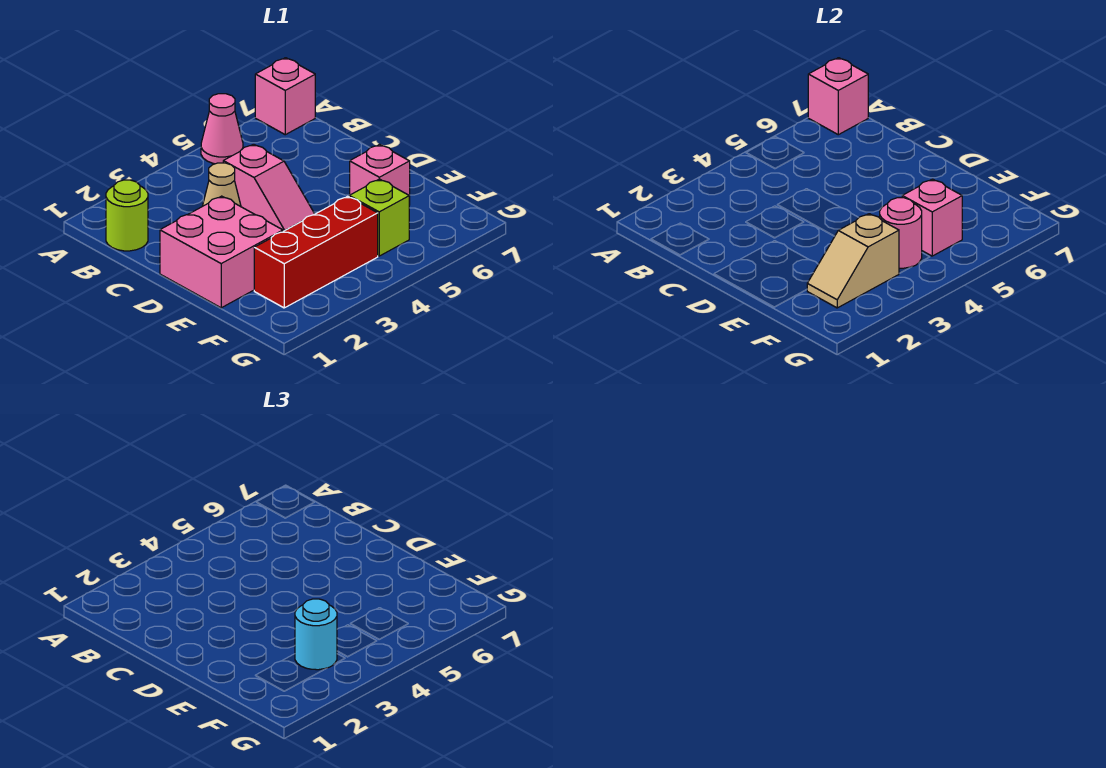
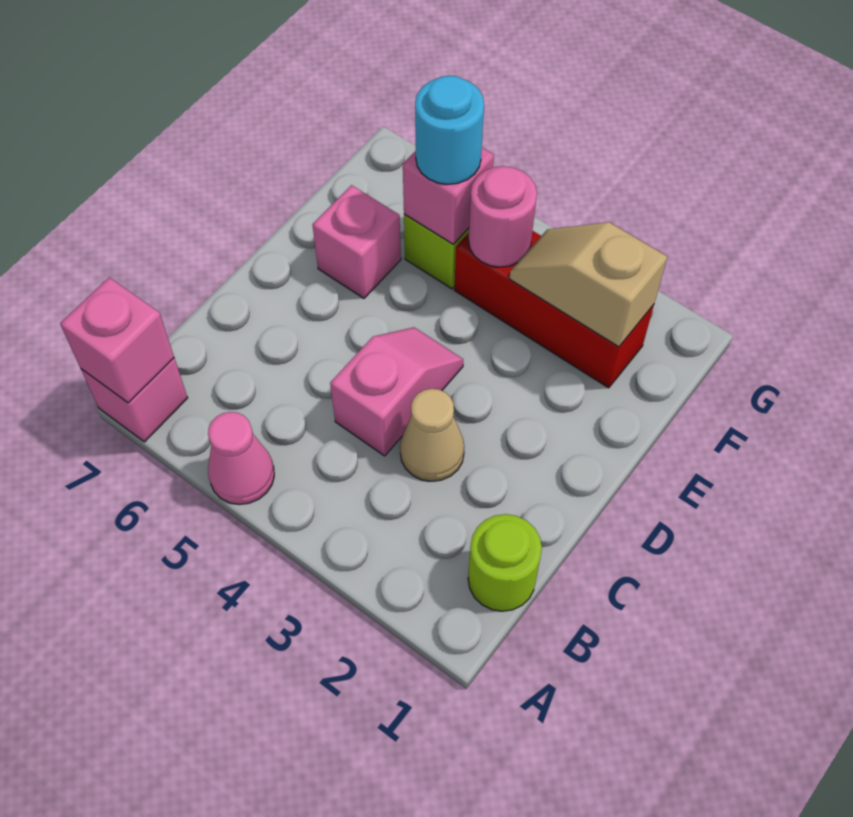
pink 2x2 brick [160,196,283,308] -> none
tan 1x2 slope [807,214,899,308] -> tan 1x2 slope turned to [510,222,667,347]
cyan 1x1 round brick [295,599,337,670] -> cyan 1x1 round brick moved to [415,76,484,184]

